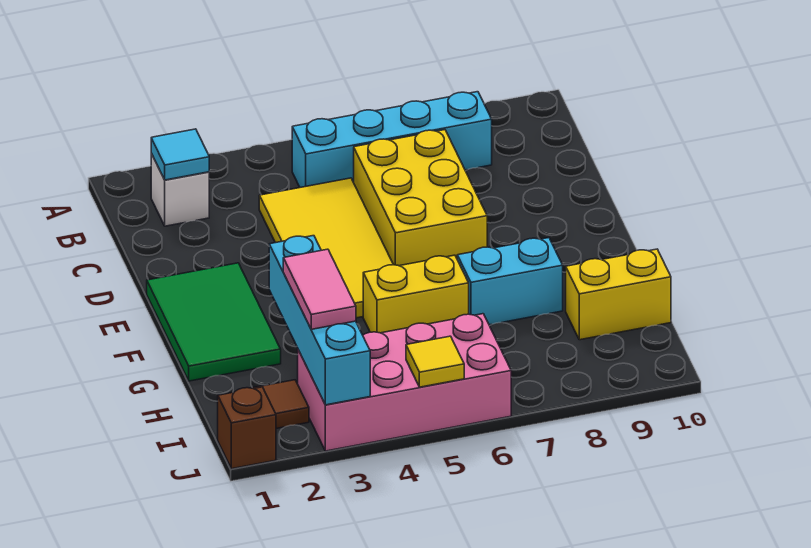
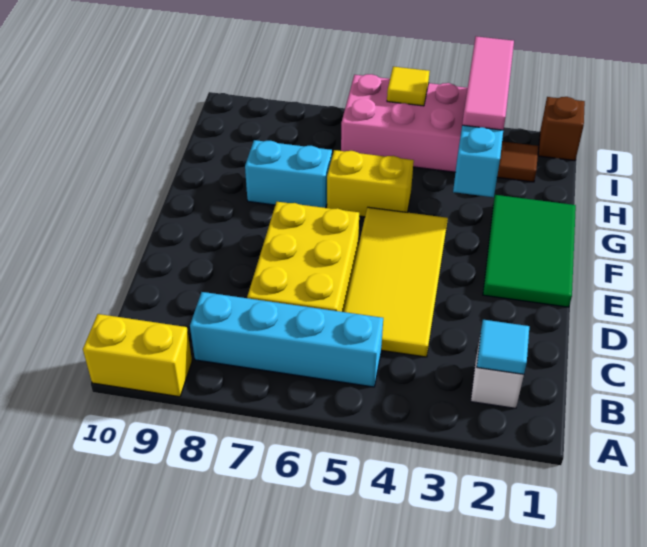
pink 1x2 tile [283,249,356,329] -> pink 1x3 tile [462,36,514,130]
yellow 1x2 brick [566,249,671,340] -> yellow 1x2 brick moved to [83,314,192,397]

